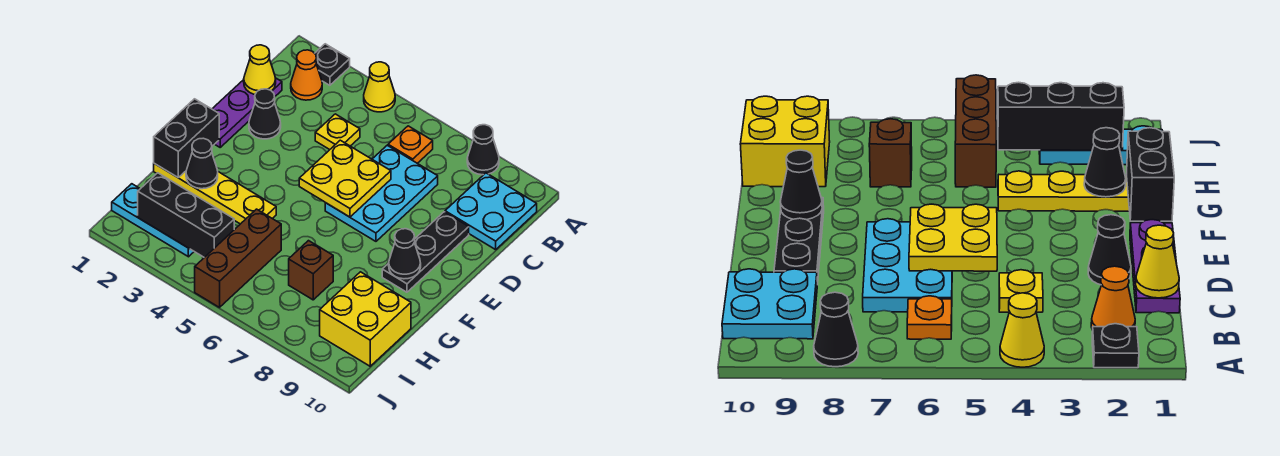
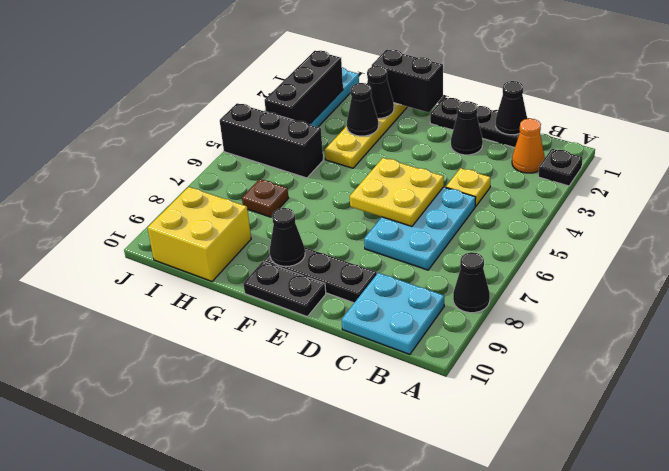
yellow 1x1 cone [364,62,395,112] -> none
orange 1x1 plate [388,126,433,163] -> none
purple 1x3 plate [212,78,282,147] -> black 1x3 plate [430,97,519,148]
yellow 1x1 cone [244,45,276,94] -> black 1x1 cone [496,81,527,135]
cyan 2x3 plate [325,145,438,241] -> cyan 2x3 plate turned to [364,187,476,270]
none -> black 1x2 plate [243,262,326,316]
none -> black 1x1 cone [347,83,378,136]
brown 1x3 brick [195,209,281,307] -> black 1x3 brick [220,103,323,178]
brown 1x1 brick [289,241,333,300] -> brown 1x1 plate [242,179,288,217]

